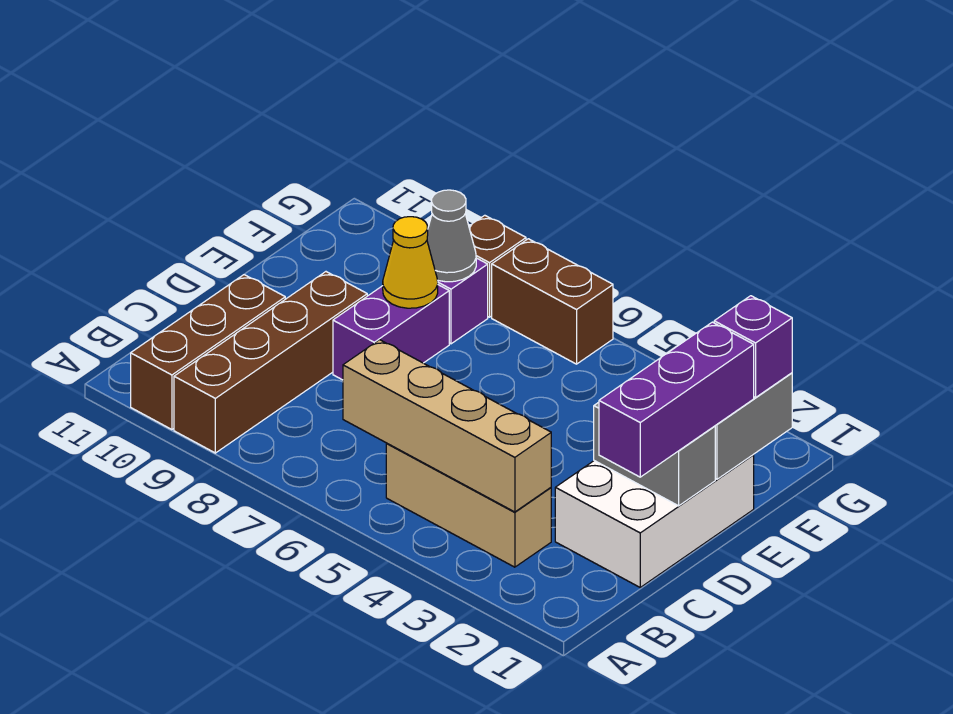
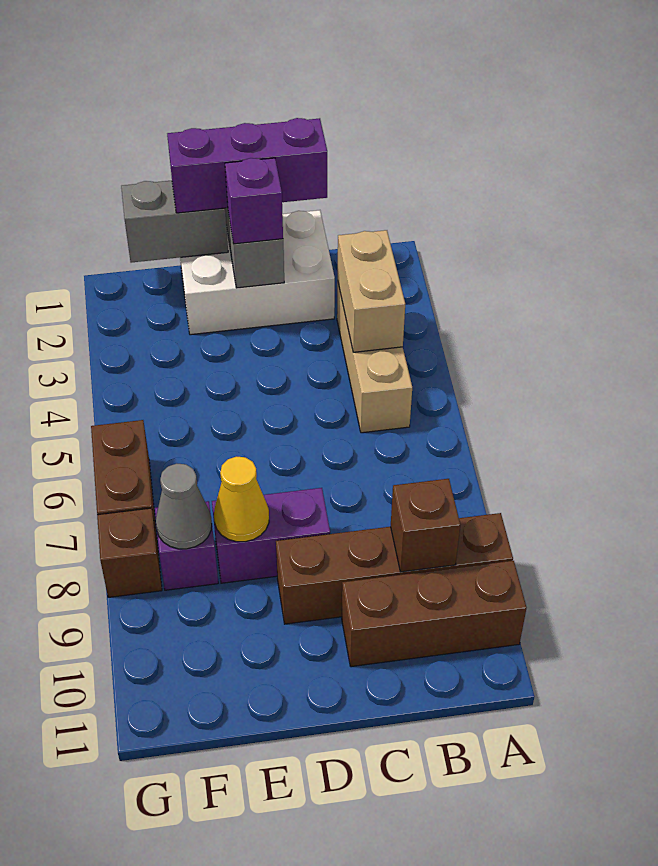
tan 1x4 brick [343,340,551,512] -> tan 1x2 brick [338,230,405,352]
none -> brown 1x1 brick [391,479,460,572]
purple 1x1 brick [714,296,792,398] -> purple 1x1 brick moved to [225,158,283,244]

